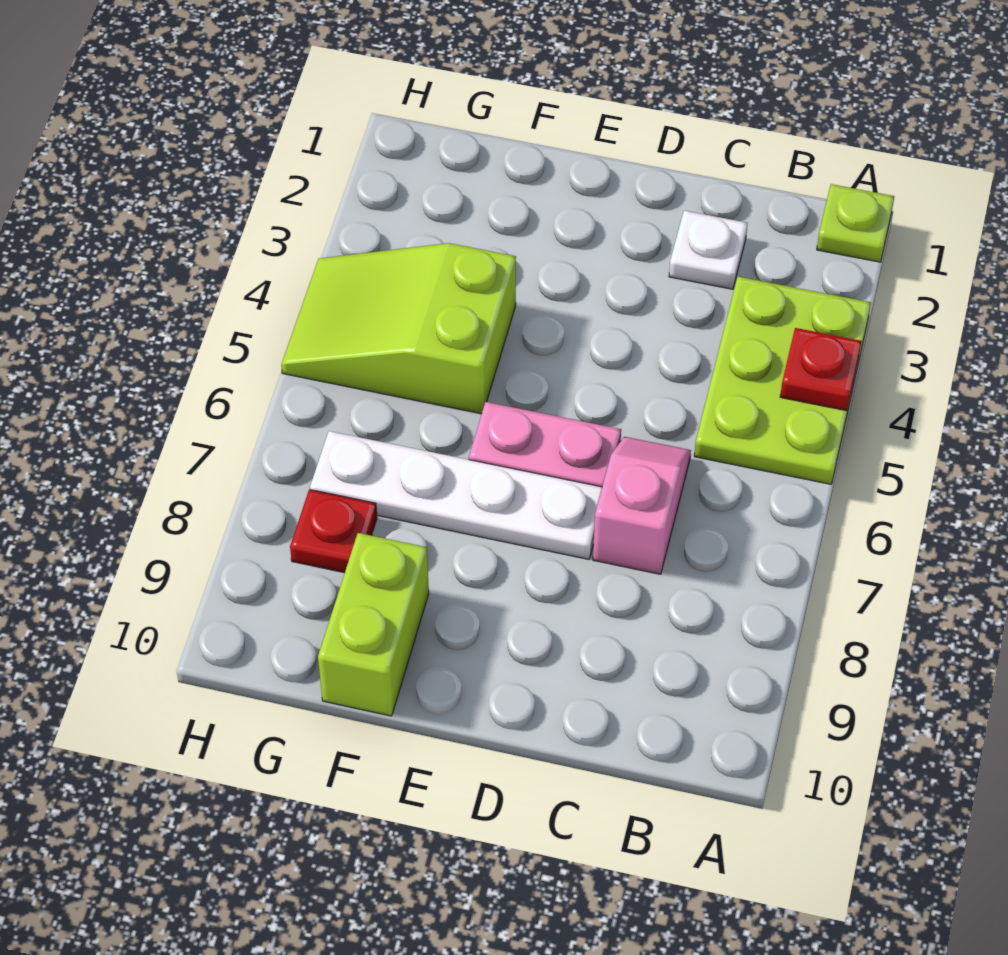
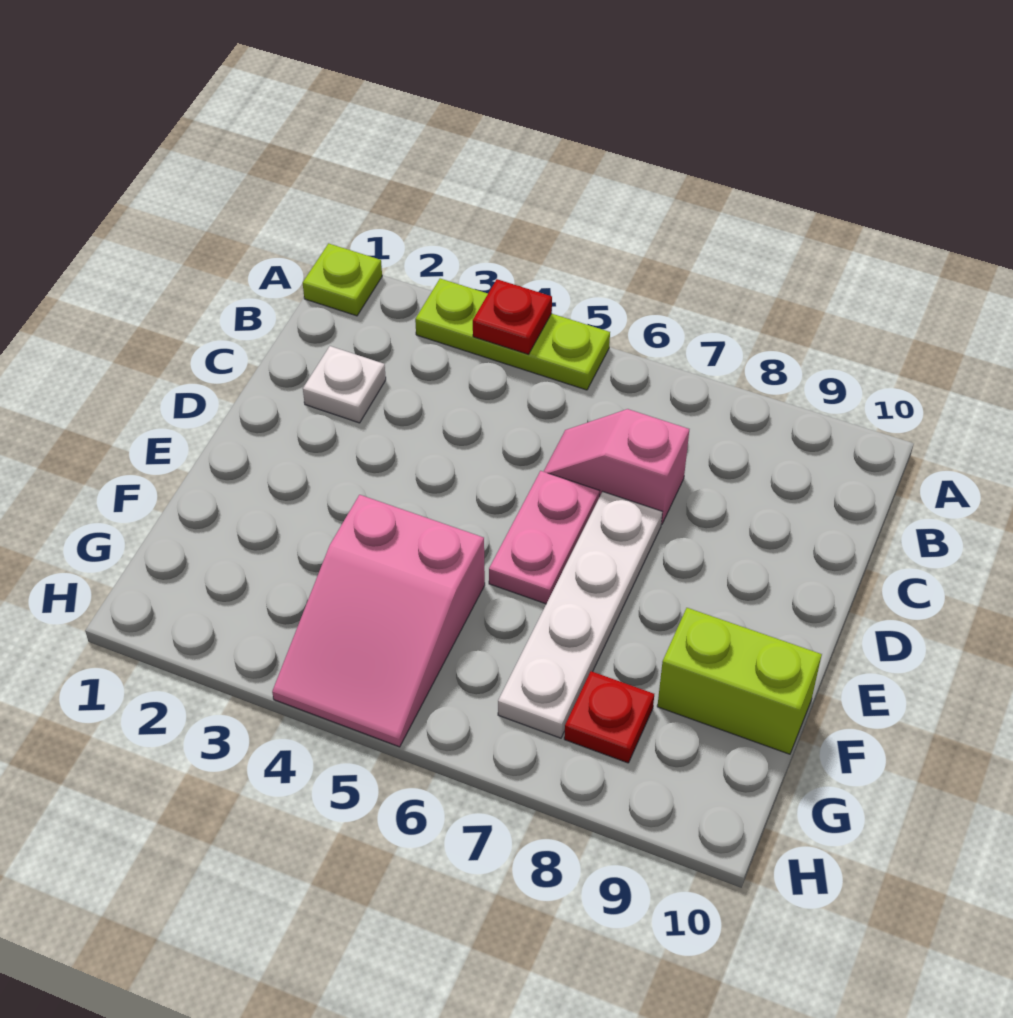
lime 2x3 plate [694,277,871,484] -> lime 1x3 plate [415,279,610,390]
lime 2x3 slope [281,243,516,414] -> pink 2x3 slope [272,495,485,747]

